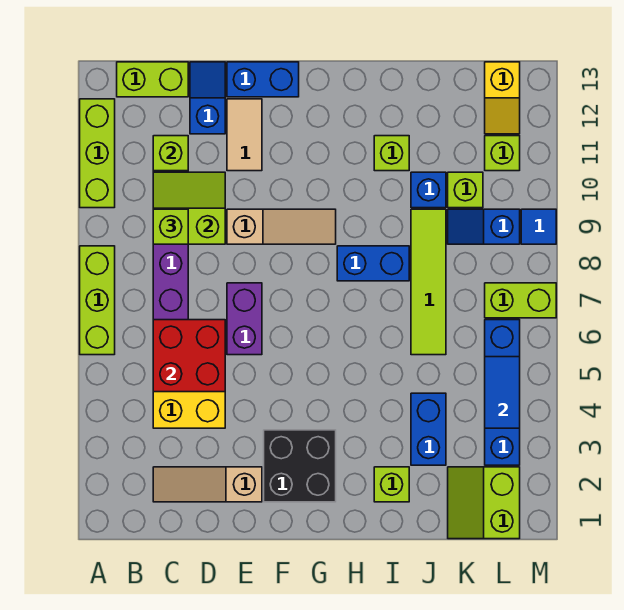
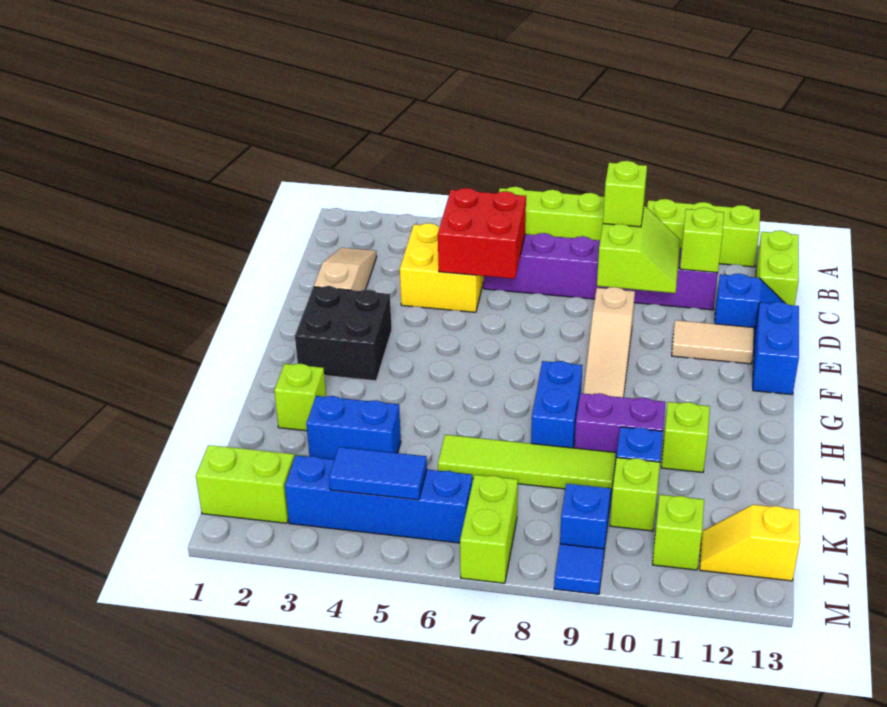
purple 1x2 brick [227,283,262,355] -> purple 1x2 brick moved to [575,393,666,463]

